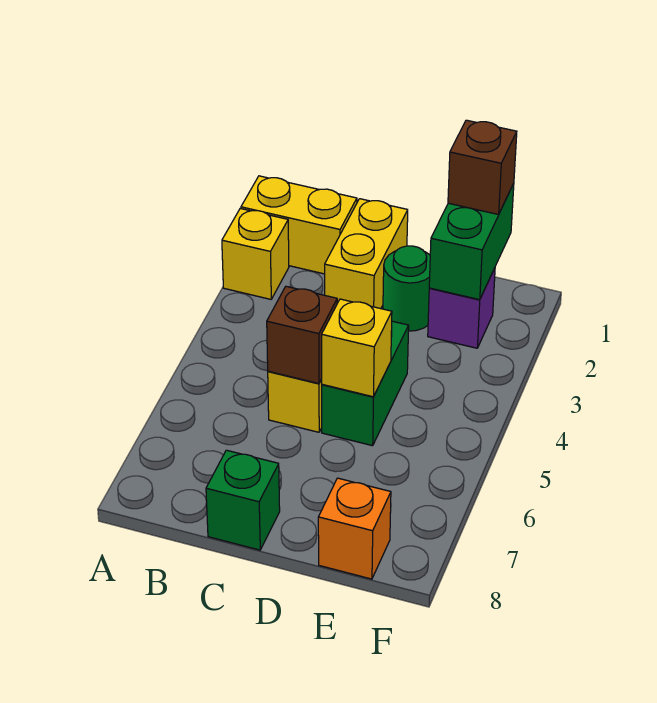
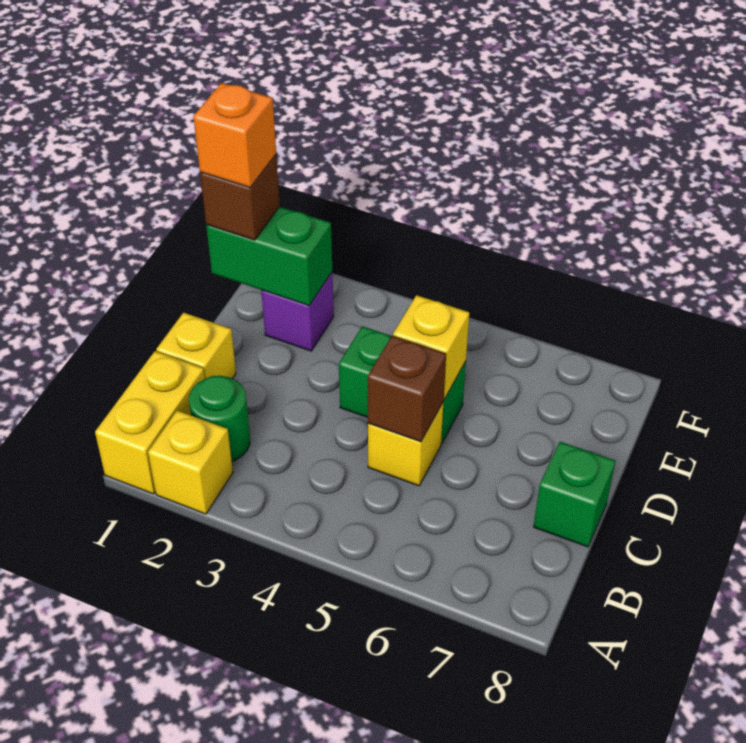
yellow 1x2 brick [325,199,408,309] -> yellow 1x1 brick [156,313,236,379]
green 1x1 round brick [383,246,430,331] -> green 1x1 round brick moved to [189,376,250,461]
orange 1x1 brick [318,478,391,579] -> orange 1x1 brick moved to [193,83,276,188]

